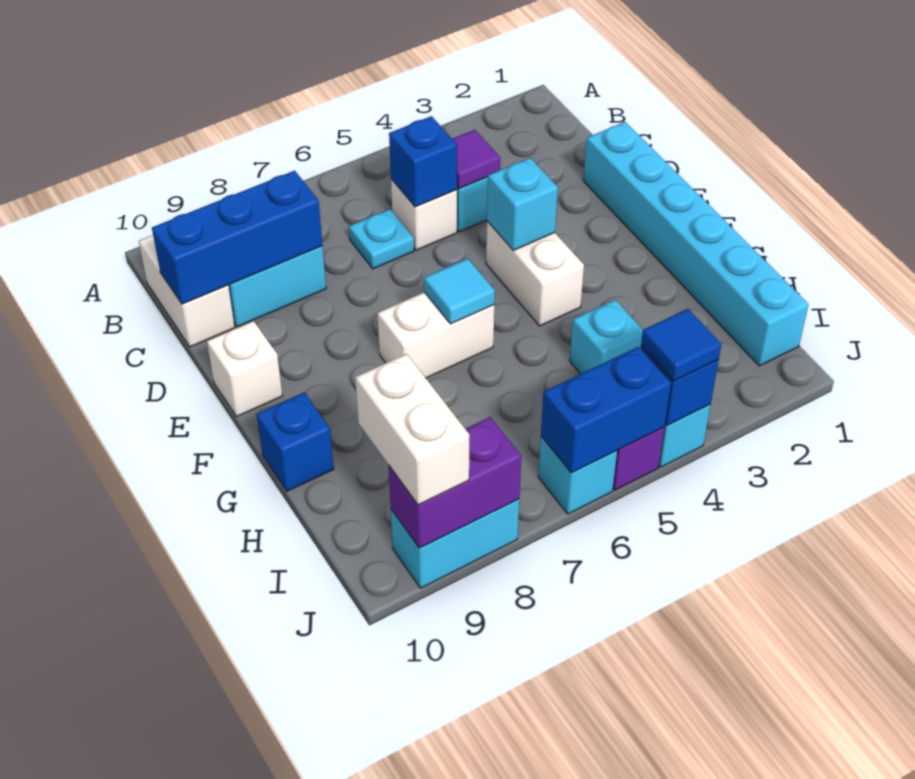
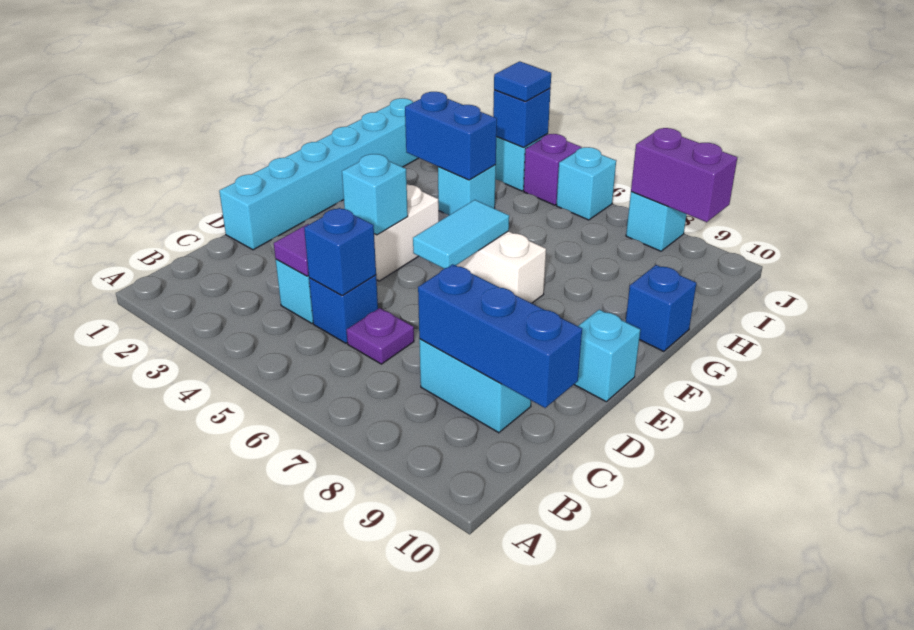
white 1x2 brick [139,235,235,347] -> none
white 1x1 brick [391,179,457,250] -> blue 1x1 brick [309,275,378,343]
cyan 1x1 plate [349,209,414,269] -> purple 1x1 plate [347,308,414,364]
white 1x1 brick [207,321,282,416] -> cyan 1x1 brick [574,310,640,402]
cyan 1x1 tile [424,258,495,324] -> cyan 1x2 tile [413,200,509,269]
white 1x2 brick [355,354,469,505] -> none
blue 1x2 brick [541,347,671,473] -> blue 1x2 brick moved to [405,92,497,180]
cyan 1x2 brick [391,499,519,588] -> cyan 1x1 brick [626,192,687,251]

